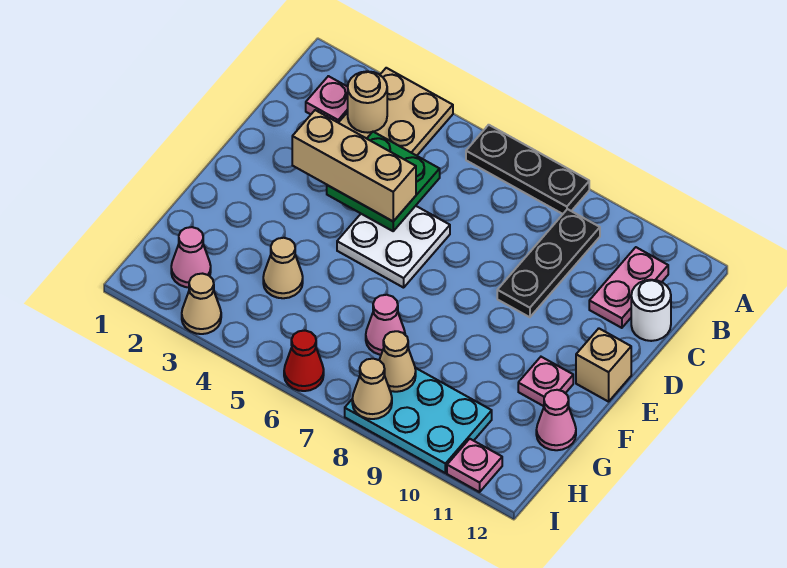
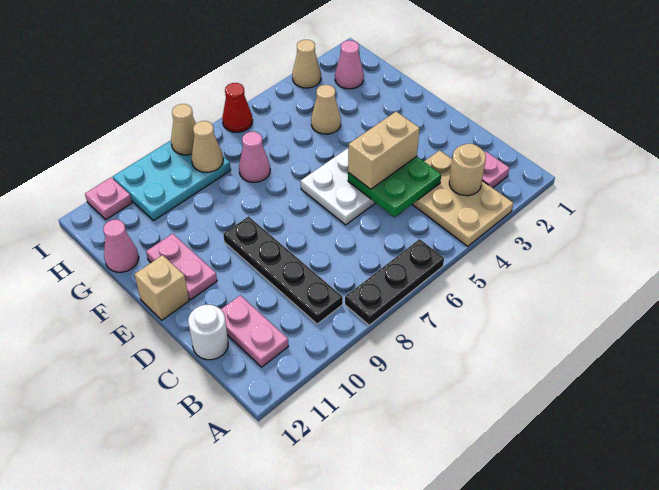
black 1x3 plate [497,209,600,317] -> black 1x4 plate [223,216,343,324]
tan 1x3 brick [292,110,416,221] -> tan 1x2 brick [348,111,420,189]
pink 1x1 plate [518,357,573,406] -> pink 1x2 plate [146,234,217,300]

